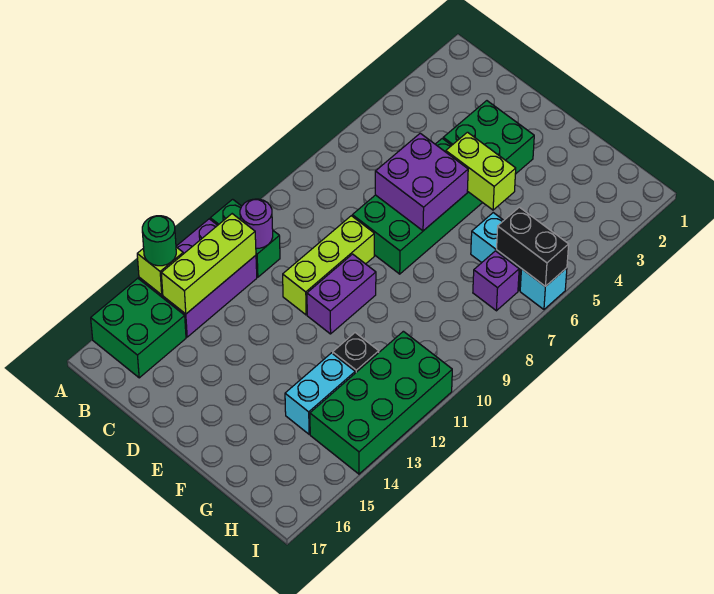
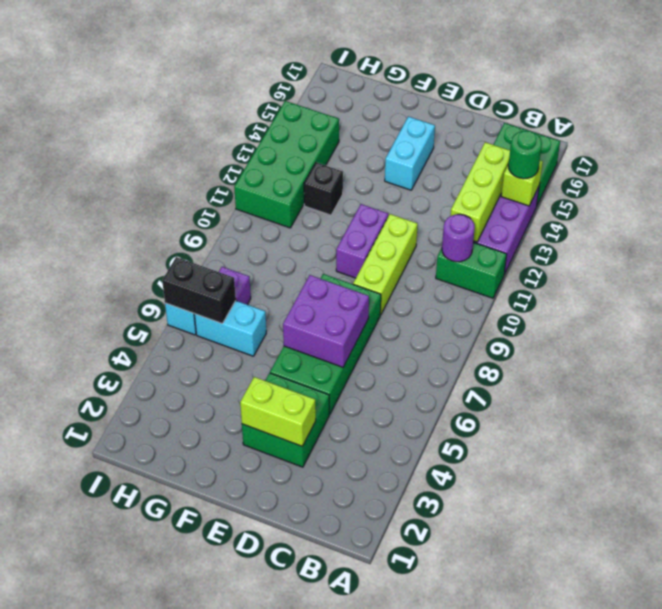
lime 1x2 brick [446,132,516,210] -> lime 1x2 brick moved to [240,377,316,446]
cyan 1x2 brick [285,353,355,434] -> cyan 1x2 brick moved to [385,116,435,190]

